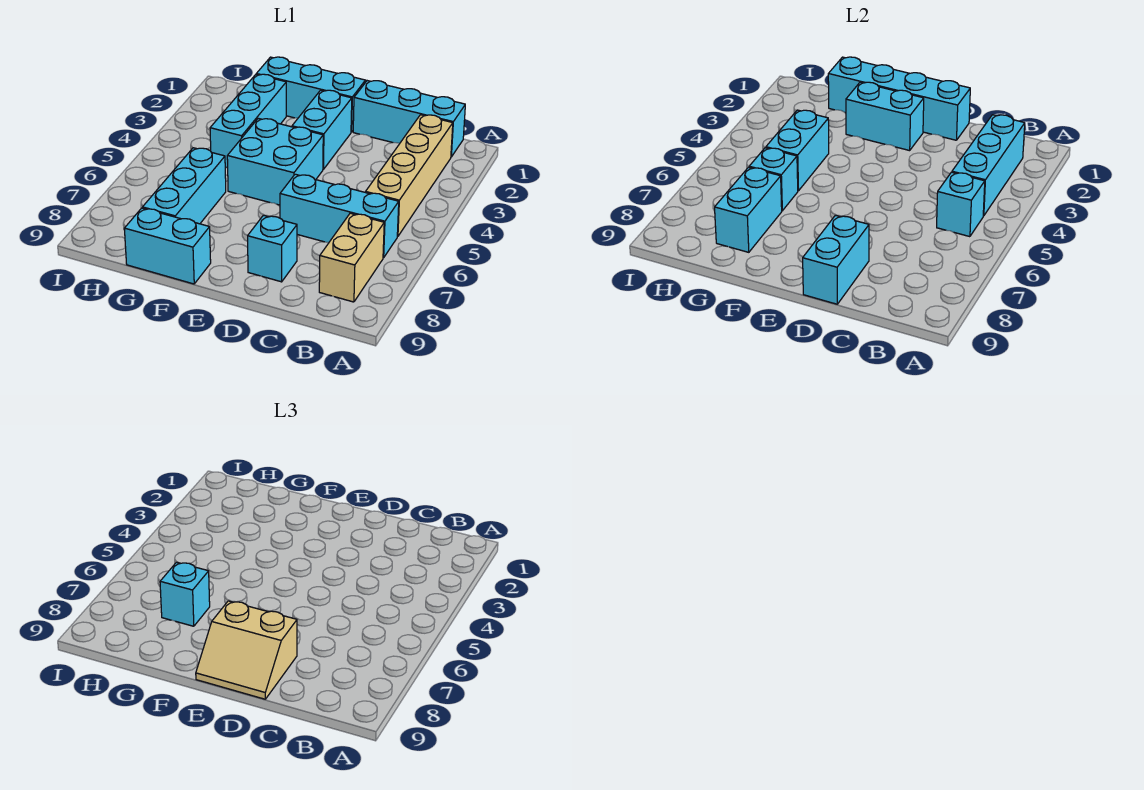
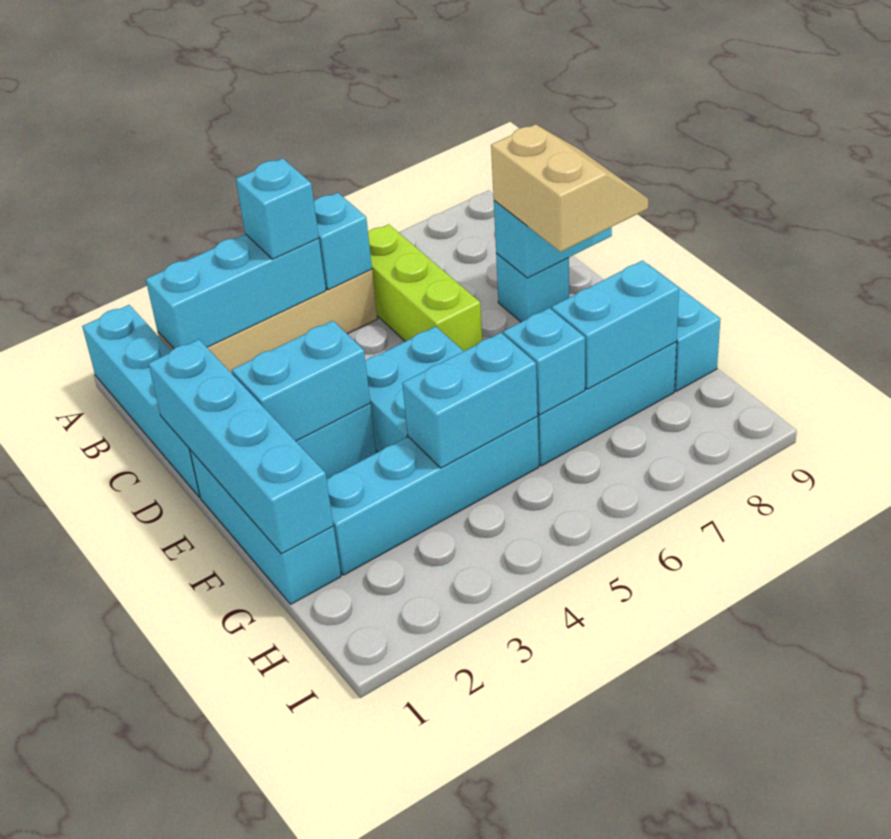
cyan 1x3 brick [353,81,465,157] -> cyan 1x4 brick [82,305,200,497]
cyan 1x3 brick [280,174,399,258] -> lime 1x3 brick [368,224,482,351]
tan 1x2 brick [319,213,384,302] -> none
cyan 1x2 brick [846,82,924,151] -> cyan 1x2 brick turned to [232,321,370,441]
cyan 1x3 brick [210,74,286,168] -> cyan 1x4 brick [326,417,539,575]
cyan 1x1 brick [160,562,210,626] -> cyan 1x1 brick moved to [236,158,319,259]

